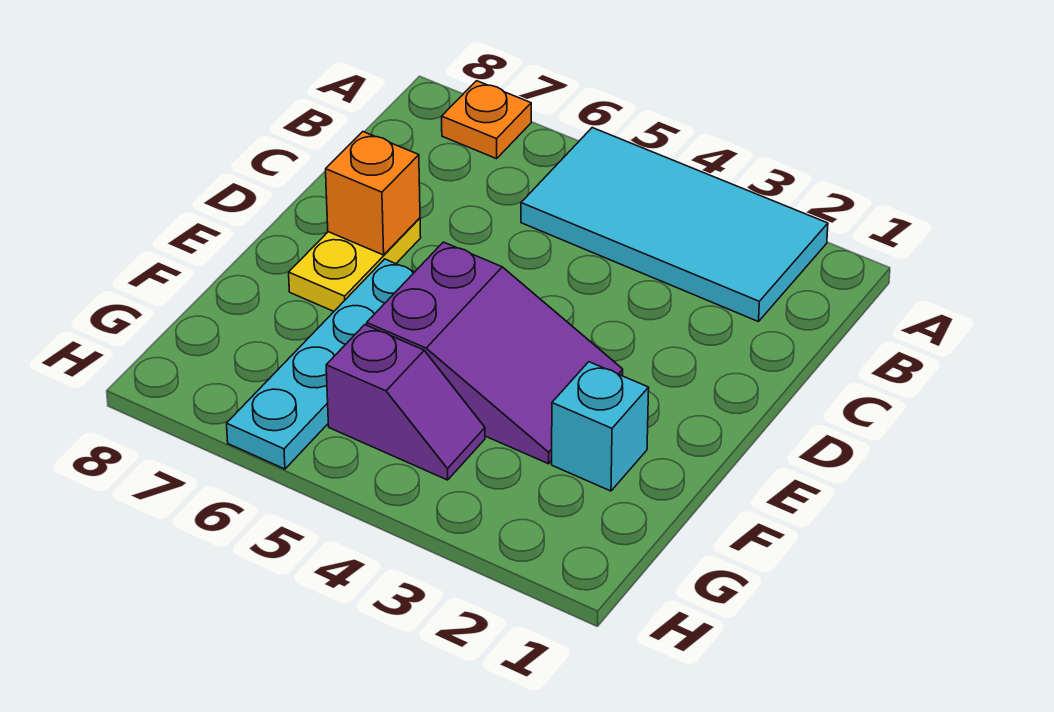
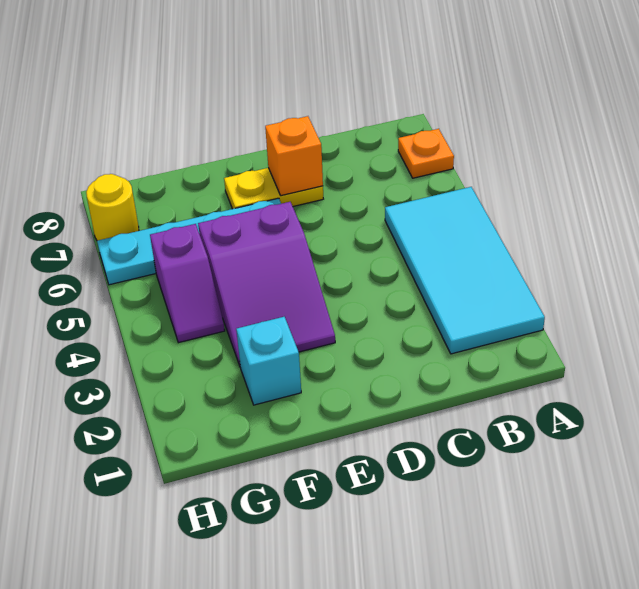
none -> yellow 1x1 round brick [86,174,139,241]

